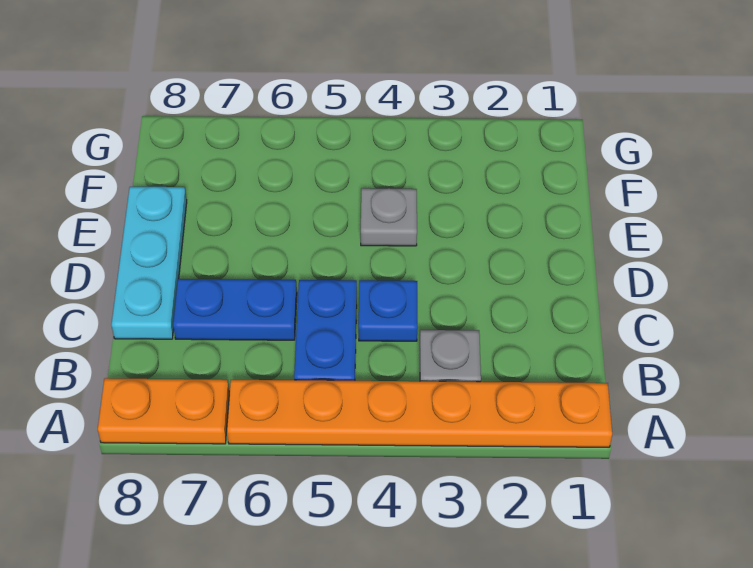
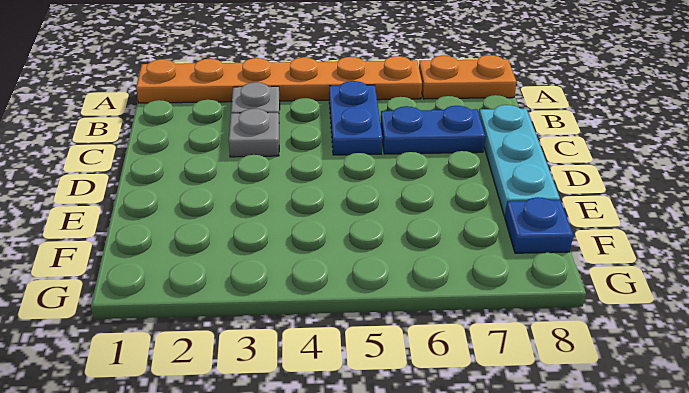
blue 1x1 plate [359,280,417,341] -> blue 1x1 plate moved to [505,197,573,253]
grey 1x1 plate [361,188,417,246] -> grey 1x1 plate moved to [229,109,279,157]

